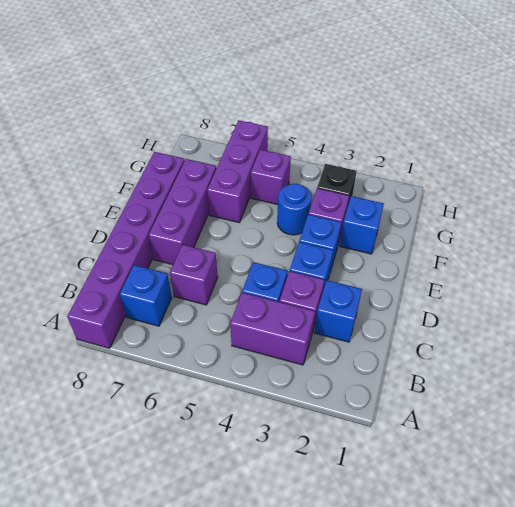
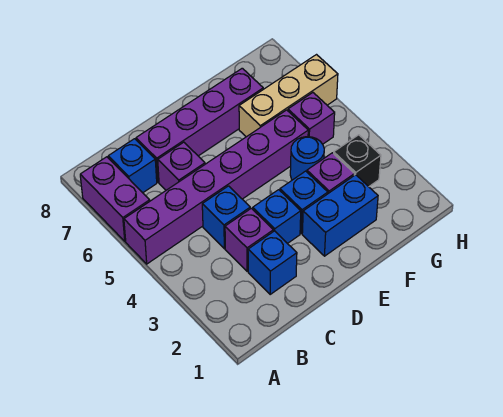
purple 1x6 brick [67,152,184,348] -> purple 1x6 brick moved to [124,110,308,264]
purple 1x2 brick [230,293,315,365] -> purple 1x2 brick moved to [80,157,150,241]
purple 1x3 brick [149,159,216,265] -> purple 1x4 brick [136,68,263,182]
blue 1x1 brick [340,196,384,254] -> blue 1x2 brick [302,175,378,256]
purple 1x3 brick [207,120,268,223] -> tan 1x3 brick [239,55,338,137]

